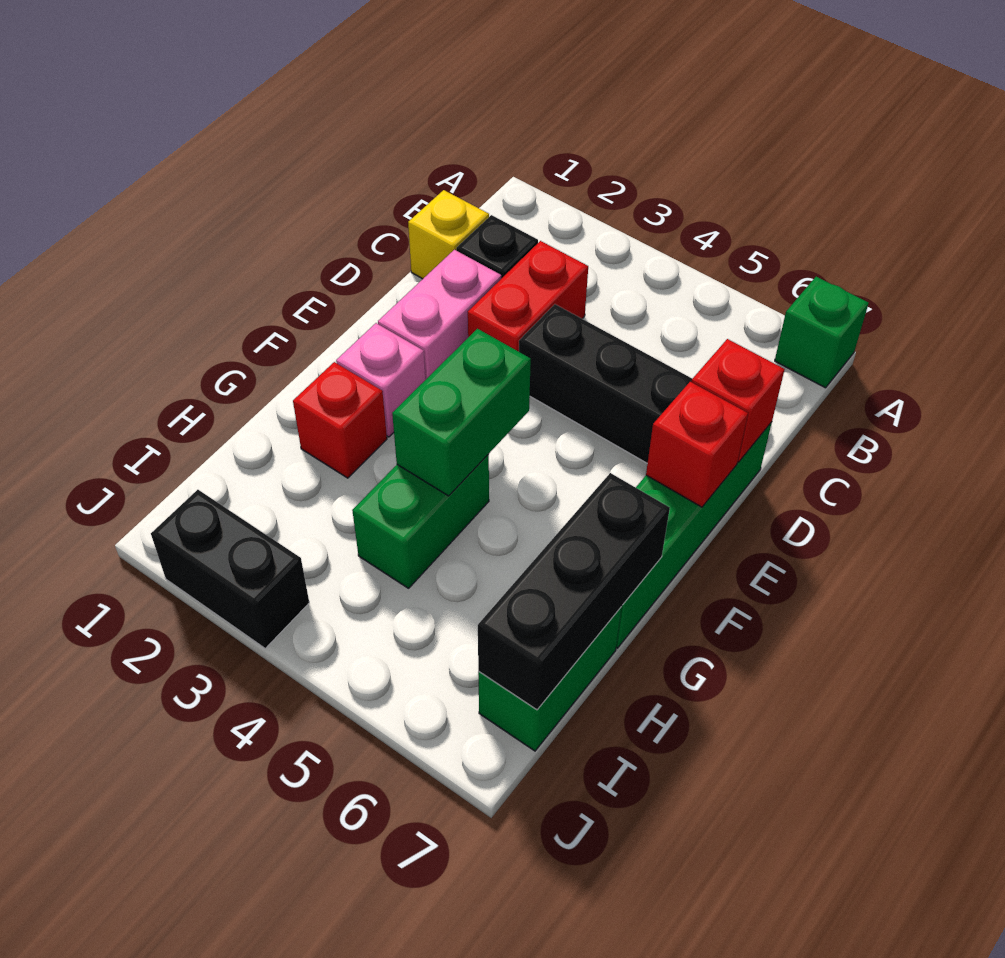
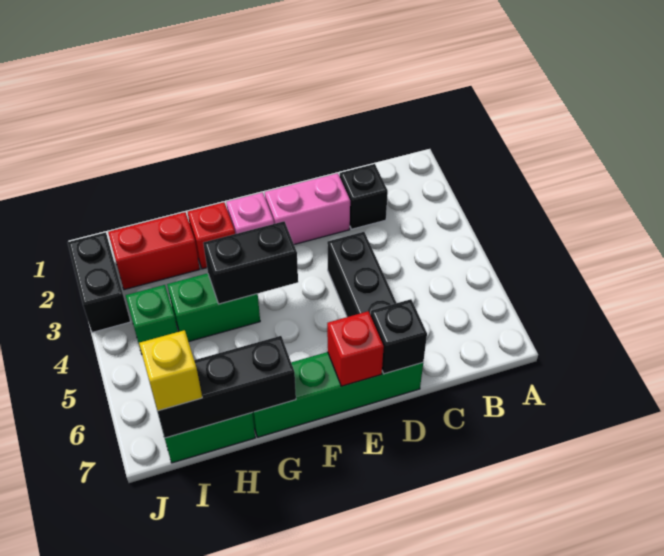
green 1x1 brick [775,277,869,388] -> green 1x1 brick moved to [126,285,178,354]
yellow 1x1 brick [408,190,489,279] -> yellow 1x1 brick moved to [139,330,202,411]
red 1x2 brick [468,241,588,352] -> red 1x2 brick moved to [108,212,200,290]
red 1x1 brick [692,339,785,462] -> black 1x1 brick [371,299,427,374]
green 1x2 brick [392,329,531,496] -> black 1x2 brick [203,221,298,304]

